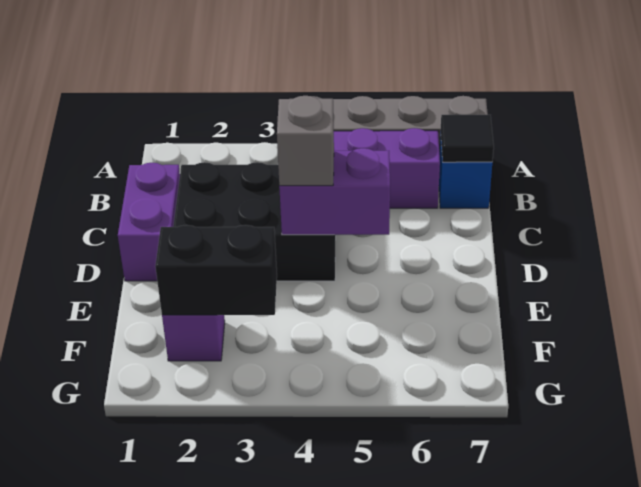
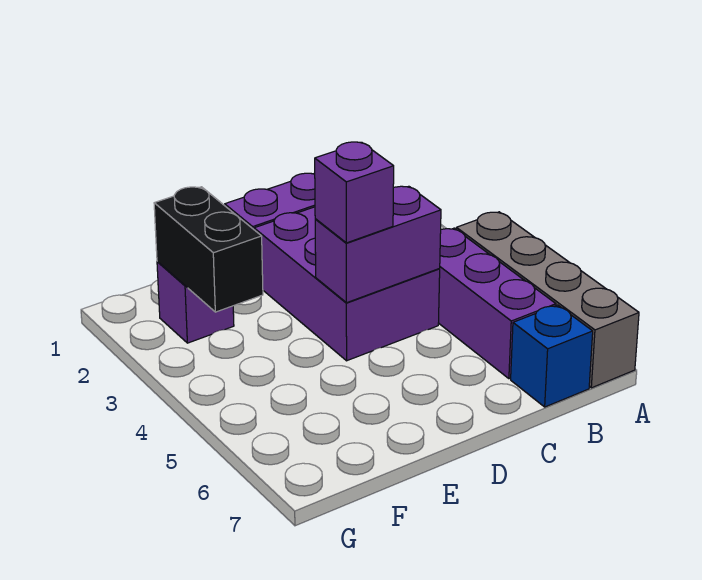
black 1x1 tile [441,115,494,162] -> none
black 2x3 brick [173,162,336,281] -> purple 2x3 brick [254,207,440,361]
purple 1x2 brick [279,148,390,235] -> purple 1x2 brick turned to [315,186,441,303]
grey 1x1 brick [277,96,334,186] -> purple 1x1 brick [315,142,394,243]

